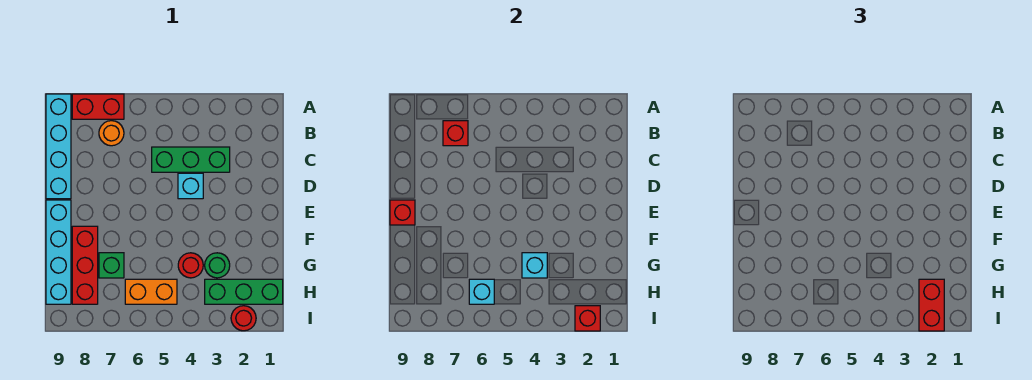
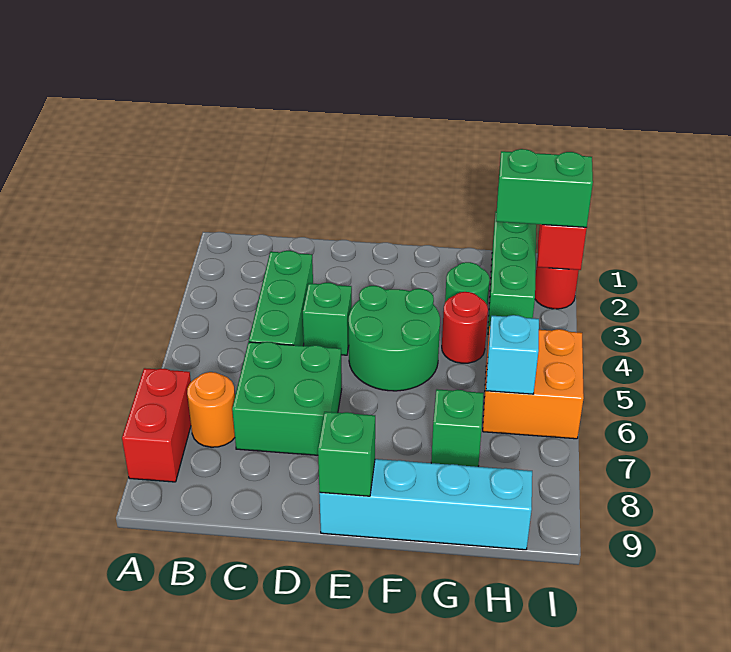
cyan 1x4 brick [46,94,71,199] -> none
red 1x1 brick [443,121,468,146] -> none
none -> green 2x2 brick [232,342,342,455]
cyan 1x1 brick [178,173,203,199] -> green 1x1 brick [303,283,352,355]
none -> green 2x2 round brick [349,286,440,391]
red 1x1 brick [390,200,415,225] -> green 1x1 brick [318,412,375,496]
red 1x3 brick [72,226,98,304] -> none
cyan 1x1 brick [522,253,547,278] -> none
red 1x2 brick [919,279,944,331] -> green 1x2 brick [496,149,593,227]
orange 1x2 brick [125,279,177,304] -> orange 2x2 brick [483,327,584,439]

